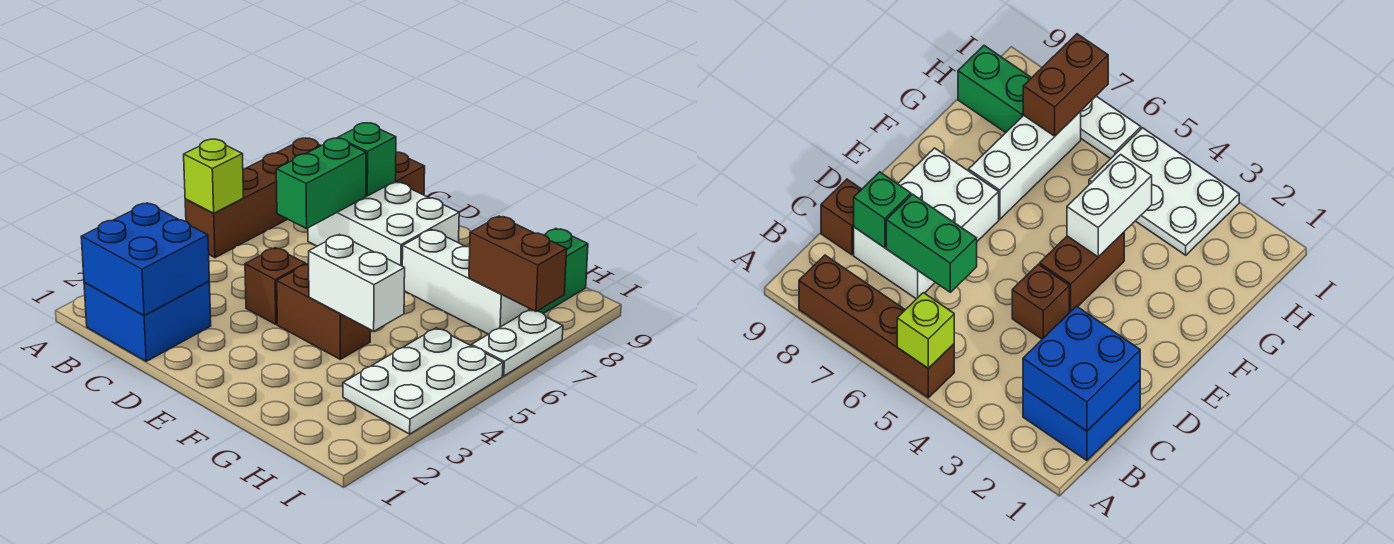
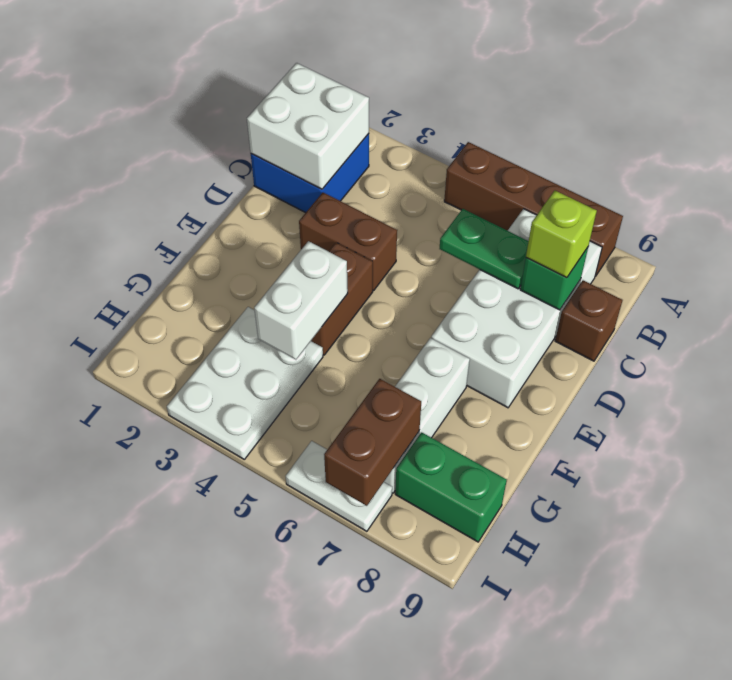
lime 1x1 brick [184,139,244,213] -> lime 1x1 brick moved to [526,191,597,278]
blue 2x2 brick [81,203,209,316] -> white 2x2 brick [247,63,369,189]
green 1x2 brick [276,138,366,229] -> green 1x2 plate [440,209,529,289]
white 2x3 brick [308,181,459,266] -> white 2x4 brick [431,209,602,408]
brown 1x1 brick [245,248,306,324] -> brown 1x2 brick [299,193,397,291]
white 2x3 plate [343,328,503,434] -> white 2x3 plate turned to [167,307,323,459]

